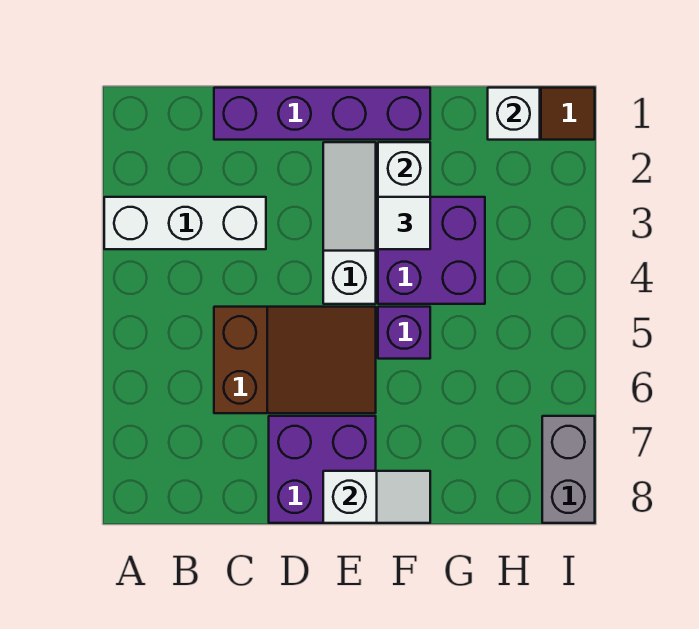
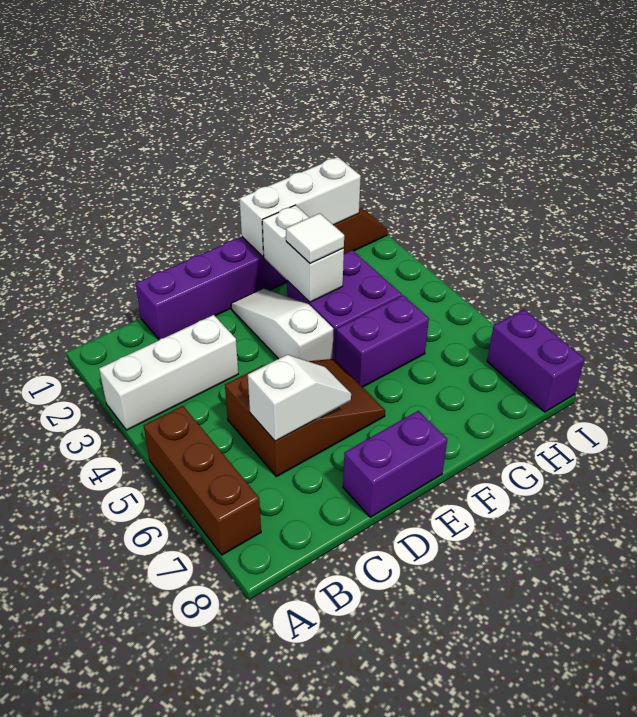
none -> brown 1x3 brick [144,406,261,555]
purple 2x2 brick [269,416,376,523] -> purple 1x2 brick [343,411,448,517]
white 1x2 slope [323,471,430,523] -> white 1x2 slope moved to [248,355,351,441]
purple 1x1 brick [378,307,430,359] -> purple 1x2 brick [336,295,429,387]
white 1x1 brick [488,88,540,140] -> white 1x3 brick [239,157,361,256]
grey 1x2 brick [542,416,595,523] -> purple 1x2 brick [487,309,584,412]

